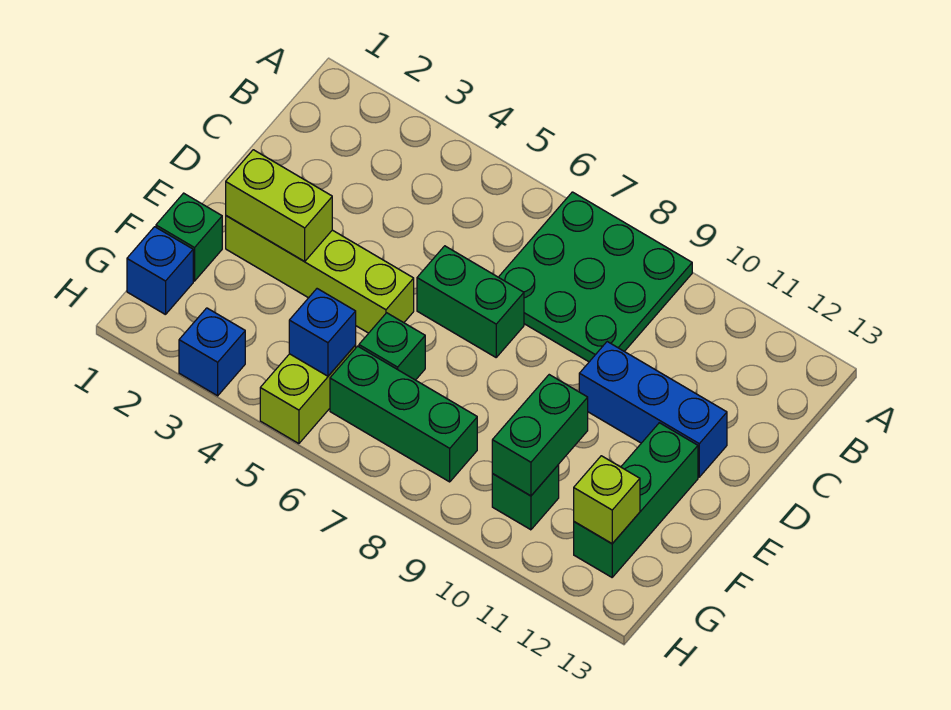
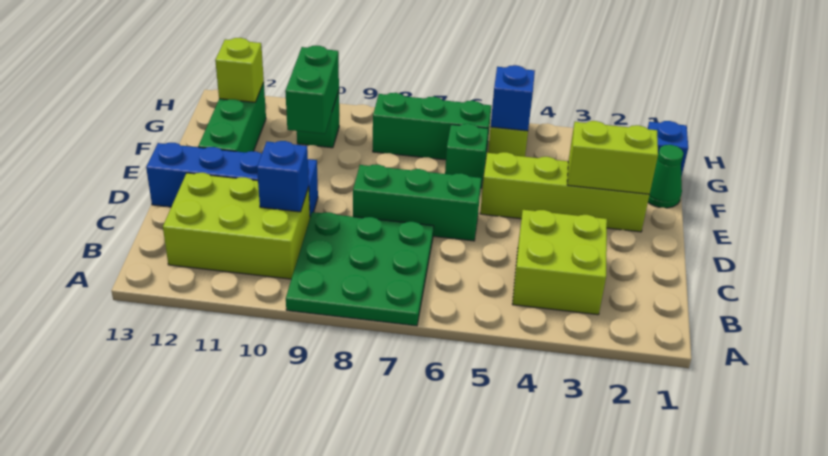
none -> lime 2x2 brick [513,210,607,315]
none -> lime 2x3 brick [163,173,310,279]
green 1x2 brick [417,246,524,357] -> green 1x3 brick [353,164,481,241]
blue 1x3 brick [579,342,727,477] -> blue 1x4 brick [146,143,318,216]
green 1x1 brick [156,193,222,281] -> green 1x1 cone [648,145,684,208]
blue 1x1 brick [179,308,245,396] -> blue 1x1 brick moved to [257,141,309,212]

